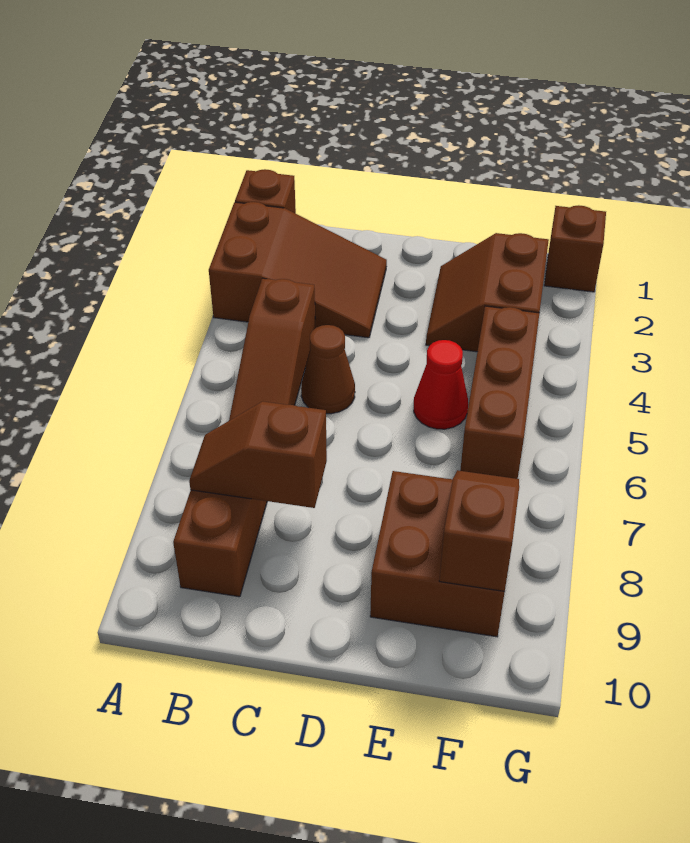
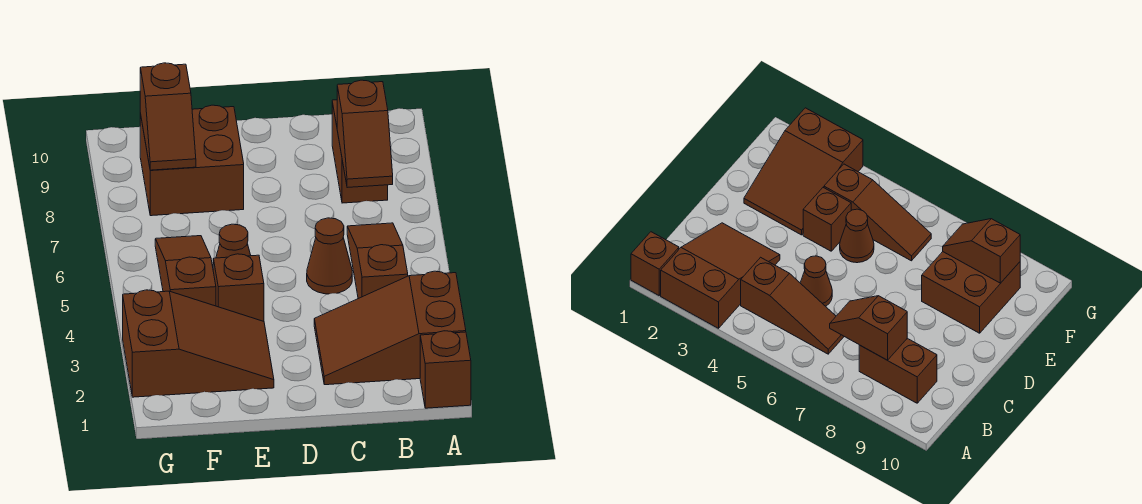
brown 1x2 slope [189,401,327,508] -> brown 1x2 slope turned to [337,80,393,188]
brown 2x2 slope [426,233,549,352] -> brown 2x3 slope [123,290,274,397]
red 1x1 cone [414,340,468,429] -> brown 1x1 cone [216,224,251,258]
brown 1x3 brick [460,306,539,479] -> brown 1x3 slope [155,236,216,306]
brown 1x1 brick [544,205,606,292] -> brown 1x1 brick moved to [213,254,264,321]

